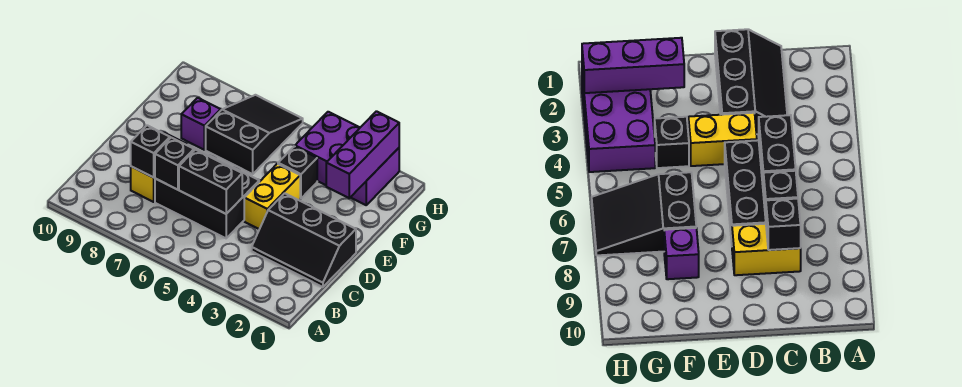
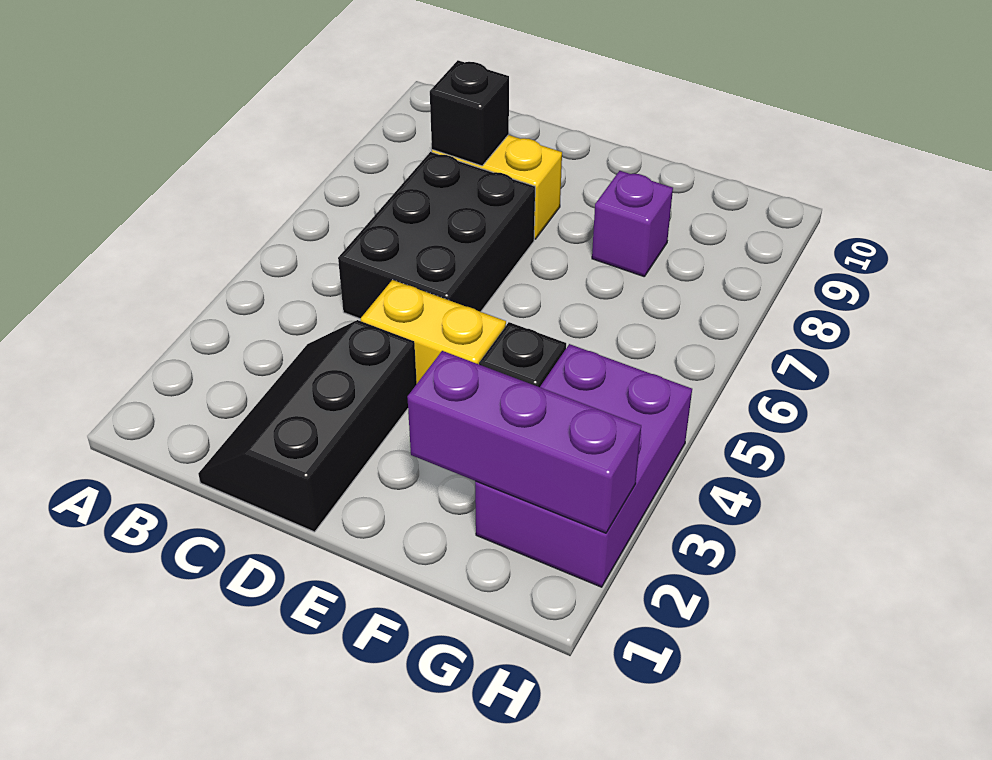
black 1x2 brick [179,150,242,214] -> none
black 1x1 brick [155,138,194,190] -> none
black 2x3 slope [206,95,303,174] -> none

